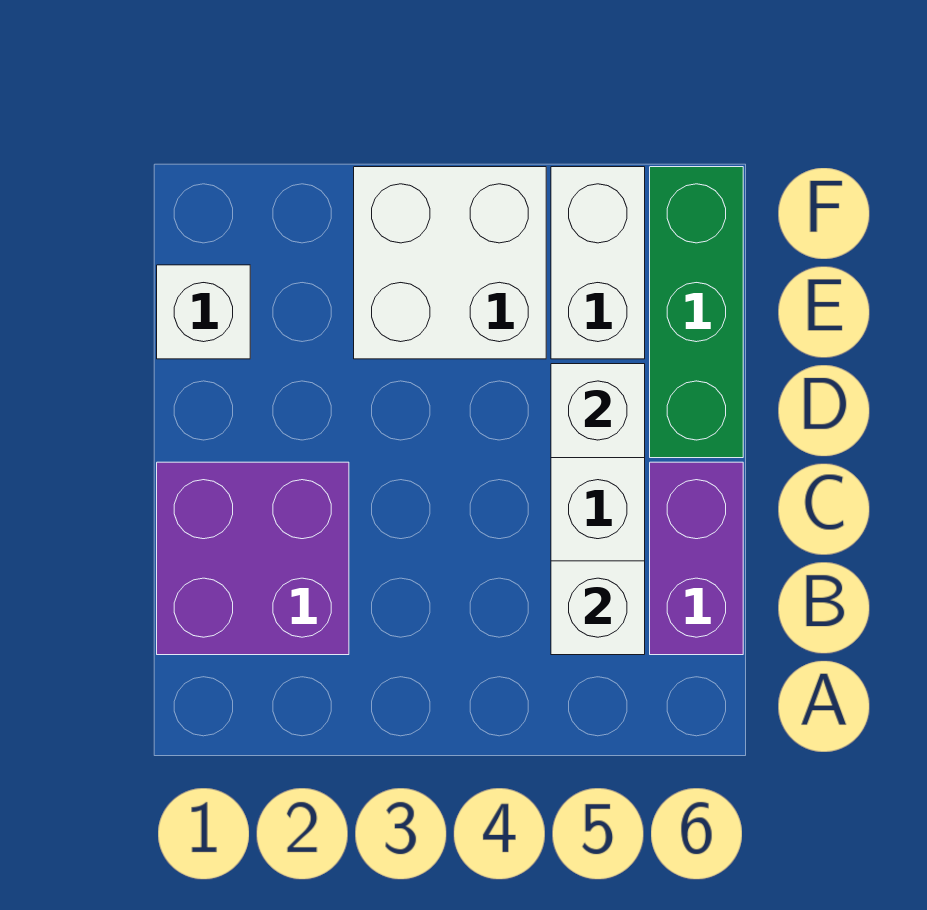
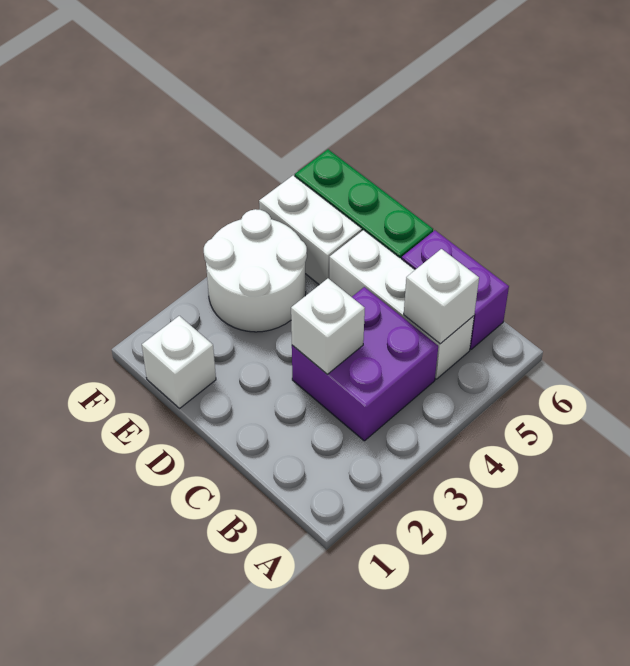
purple 2x2 brick [157,462,349,655] -> purple 2x2 brick moved to [292,287,438,441]
white 1x1 brick [551,364,645,458] -> white 1x1 brick moved to [291,279,365,374]
white 2x2 brick [354,167,546,359] -> white 2x2 round brick [204,209,307,332]

